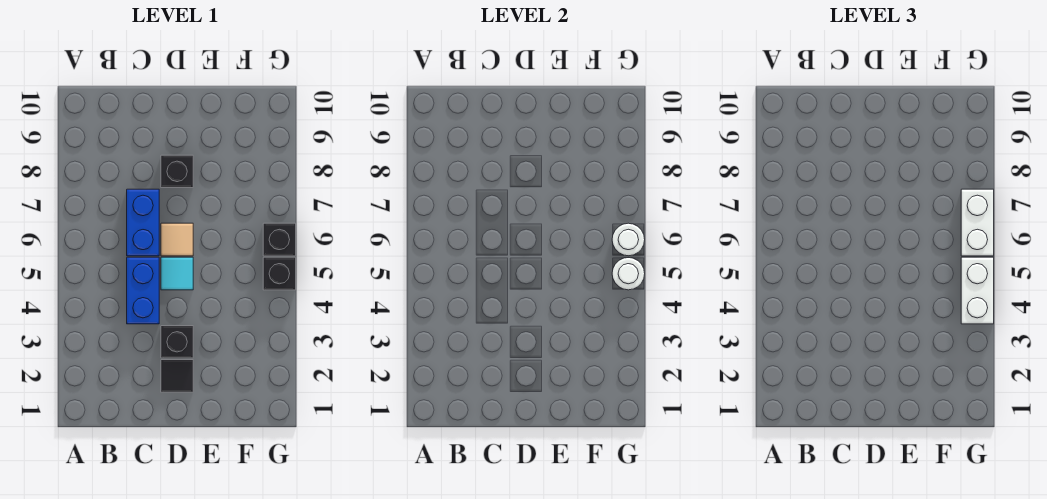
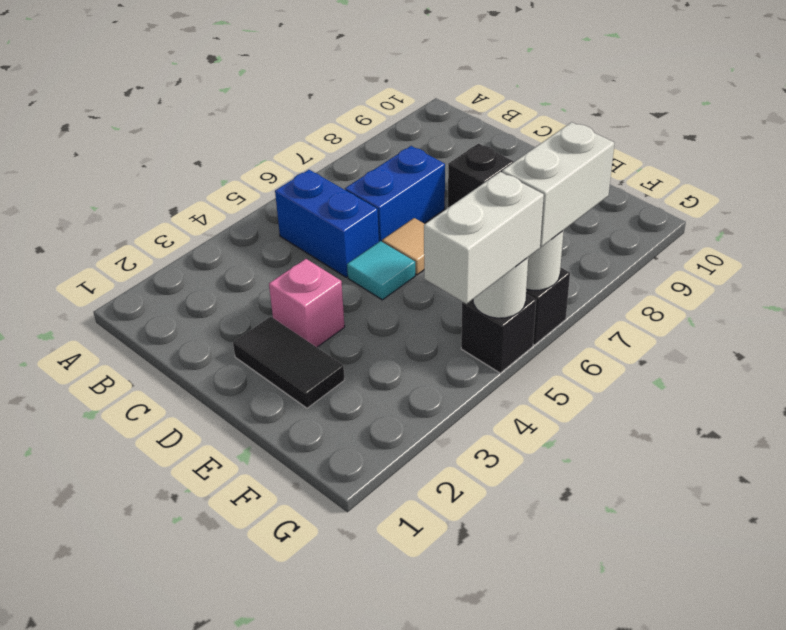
blue 1x2 brick [127,257,159,324] -> blue 1x2 brick turned to [275,170,379,277]
black 1x1 tile [161,360,193,392] -> black 1x2 tile [233,316,345,408]
black 1x1 brick [161,326,193,358] -> pink 1x1 brick [269,259,345,347]

